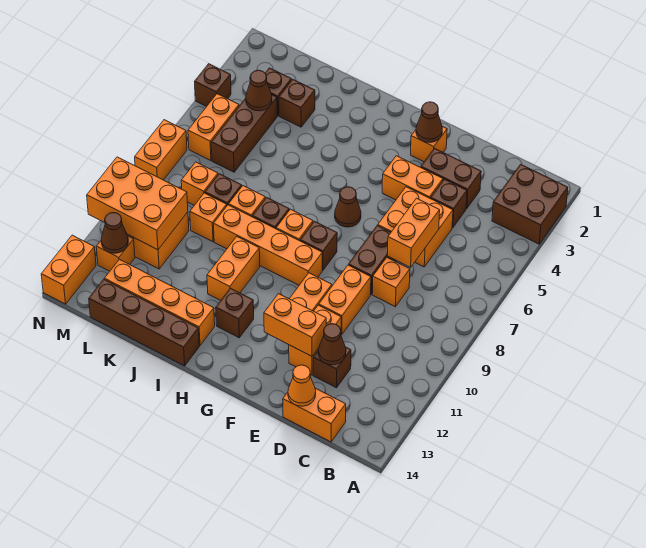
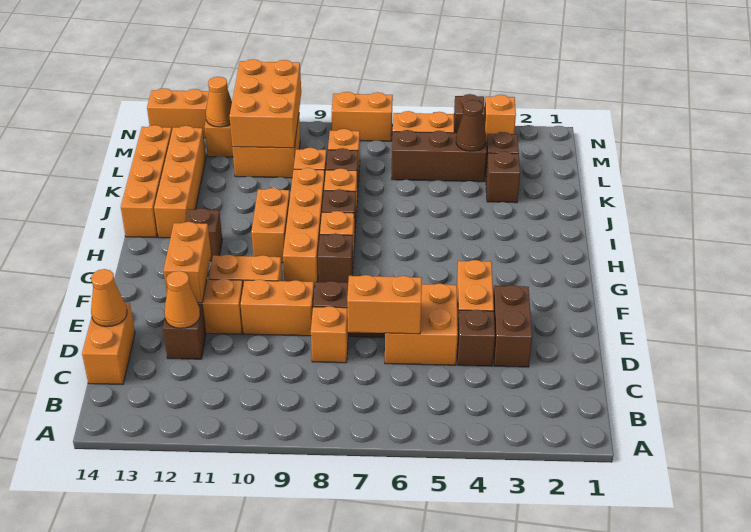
brown 2x2 brick [492,164,568,244] -> none
brown 1x1 cone [318,324,346,365] -> orange 1x1 cone [164,271,200,328]
orange 1x1 brick [411,126,447,162] -> orange 1x1 brick moved to [484,95,516,143]
brown 1x1 cone [416,102,442,143] -> none
brown 1x1 cone [335,187,361,227] -> none
orange 1x2 brick [207,237,260,300] -> orange 1x2 brick turned to [251,188,290,263]
brown 1x4 brick [89,279,199,366] -> orange 1x4 brick [121,125,172,237]
brown 1x1 cone [101,212,128,253] -> orange 1x1 cone [206,77,232,127]

